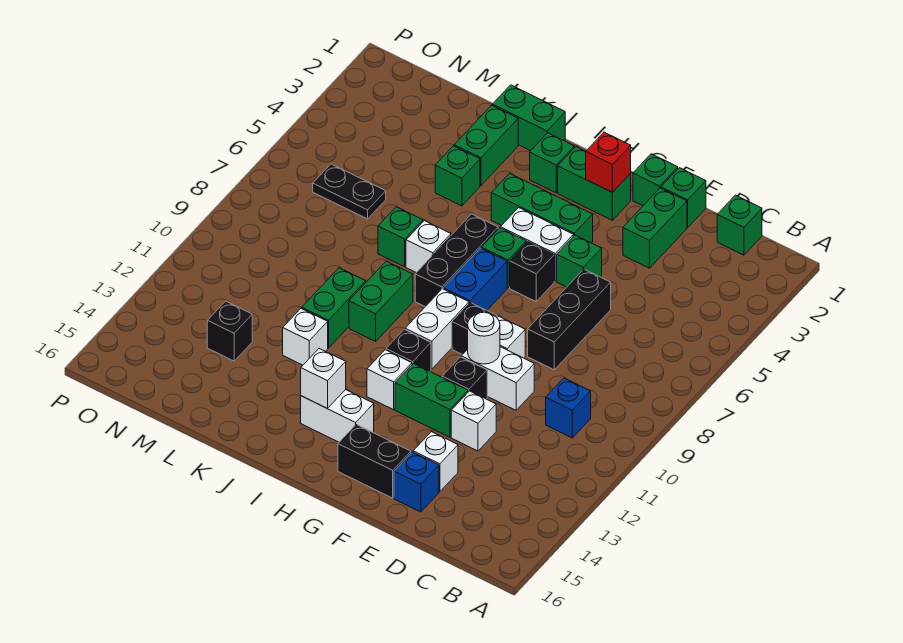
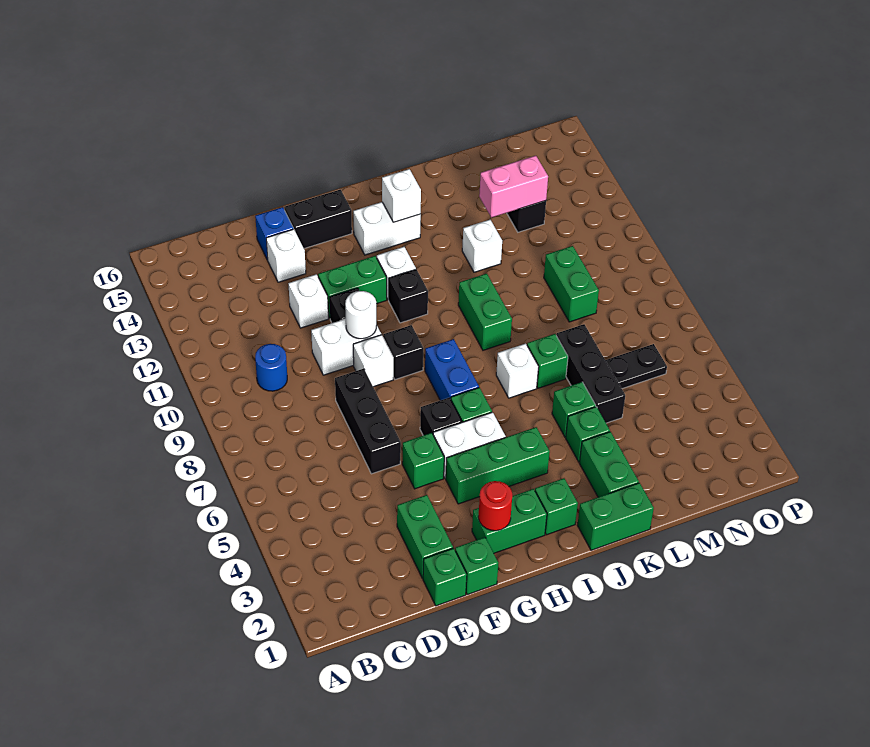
green 1x1 brick [717,195,762,255] -> green 1x1 brick moved to [552,382,596,437]
blue 1x1 brick [546,378,591,438] -> blue 1x1 round brick [255,344,287,391]
red 1x1 brick [586,132,631,192] -> red 1x1 round brick [478,481,512,531]
white 1x2 brick [405,289,469,369] -> none
black 1x3 brick [415,214,498,307] -> black 1x3 brick moved to [556,324,625,423]
green 1x2 brick [302,268,366,348] -> green 1x2 brick moved to [544,246,599,322]
none -> pink 1x2 brick [479,156,548,218]

